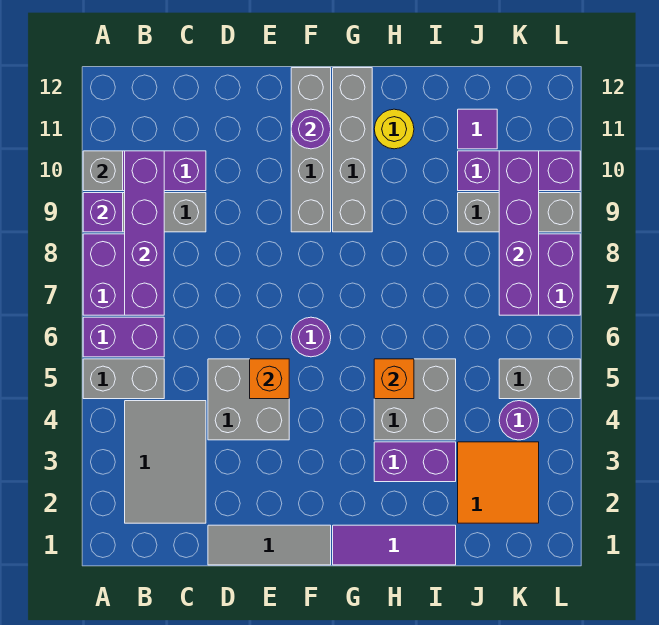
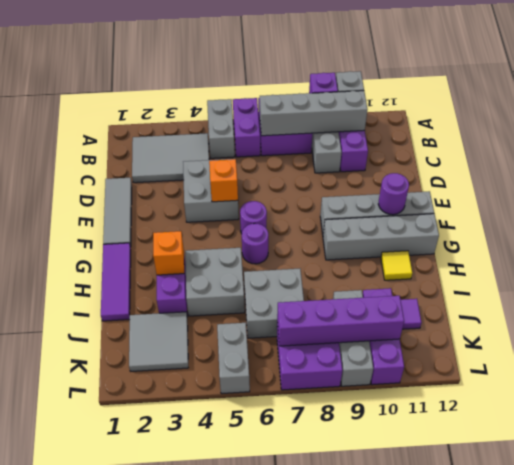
purple 1x4 brick [125,151,164,315] -> grey 1x4 brick [260,91,367,136]
orange 1x1 brick [374,359,414,399] -> orange 1x1 brick moved to [153,231,184,275]
yellow 1x1 round brick [374,109,414,149] -> yellow 1x1 tile [381,251,412,280]
none -> grey 2x2 brick [244,269,304,338]
orange 2x2 tile [458,442,539,523] -> grey 2x2 tile [129,312,188,371]
purple 1x1 round brick [499,401,539,440] -> purple 1x1 round brick moved to [242,223,268,264]

